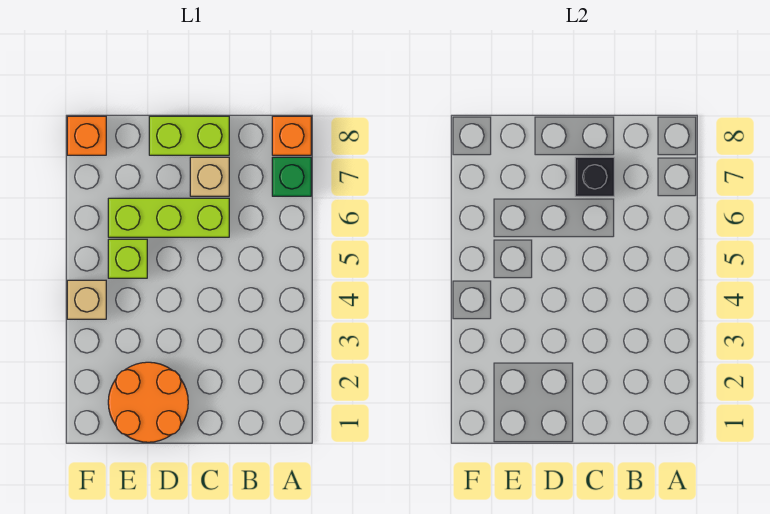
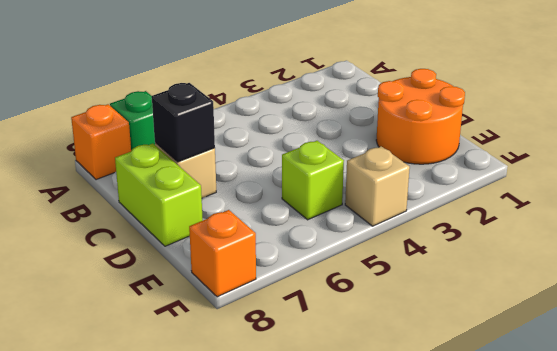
lime 1x3 brick [108,198,229,237] -> none

